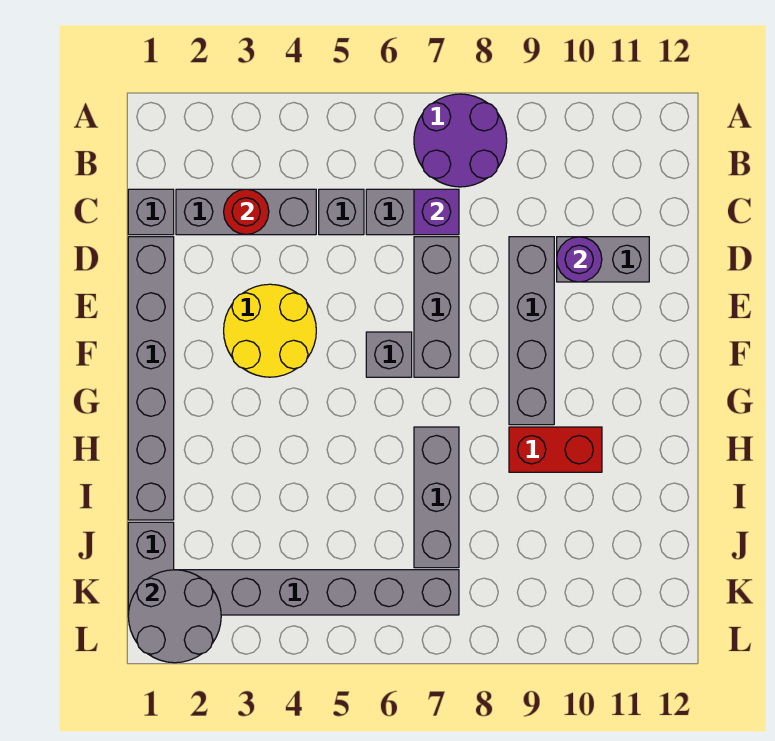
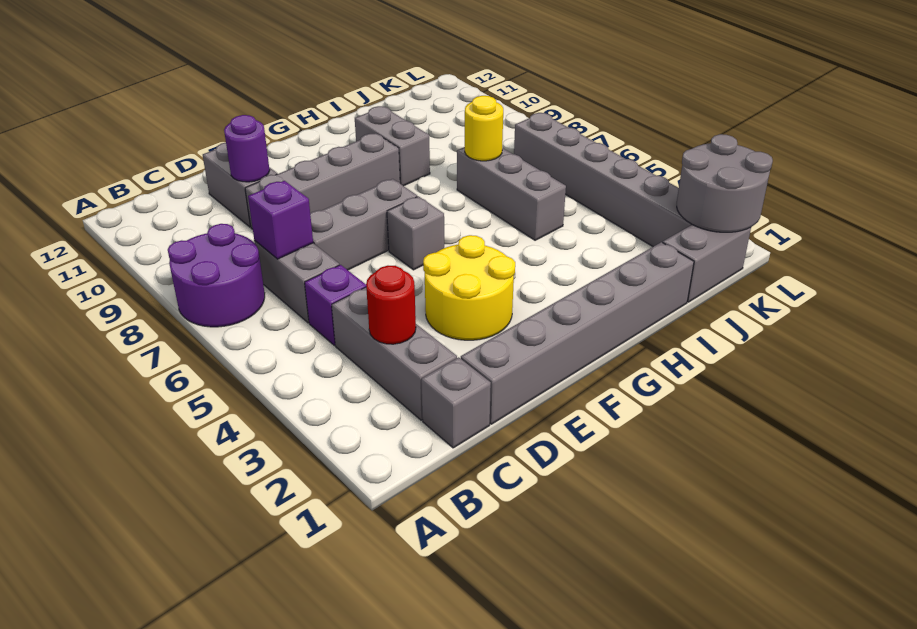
grey 1x1 brick [319,189,364,235] -> purple 1x1 brick [305,265,366,345]
grey 1x3 brick [414,427,459,568] -> grey 1x3 brick turned to [457,147,566,240]
red 1x2 brick [509,427,602,472] -> grey 1x2 brick [355,106,430,186]
none -> yellow 1x1 round brick [465,96,503,161]

